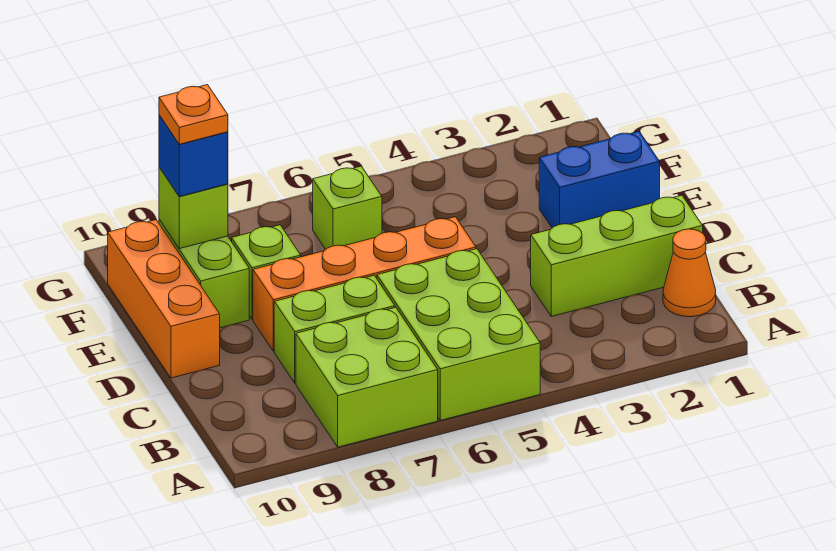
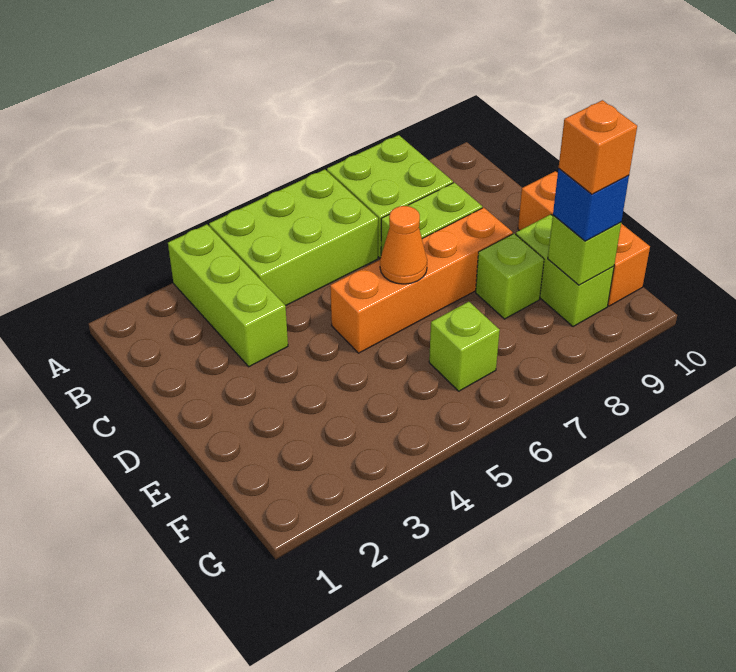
lime 2x3 brick [377,249,540,420] -> lime 2x3 brick turned to [209,170,378,306]
orange 1x1 cone [663,229,716,317] -> orange 1x1 cone moved to [380,206,427,284]
lime 1x3 brick [531,195,703,316] -> lime 1x3 brick turned to [168,224,288,367]
blue 1x2 brick [539,131,660,228] -> none
orange 1x1 plate [159,85,228,144] -> orange 1x1 brick [559,100,637,194]

